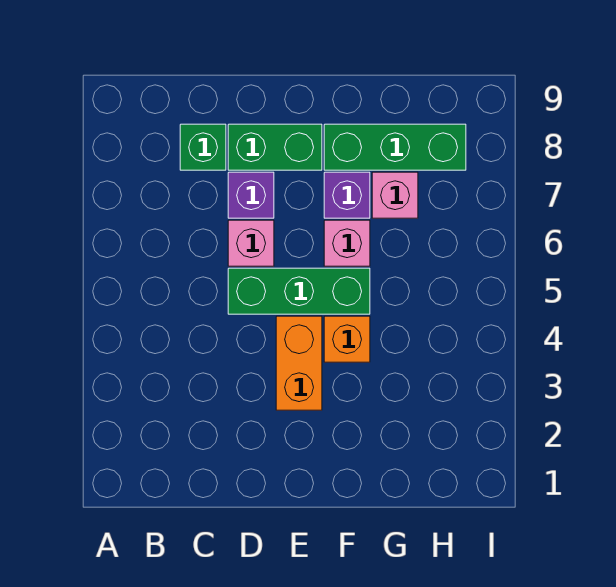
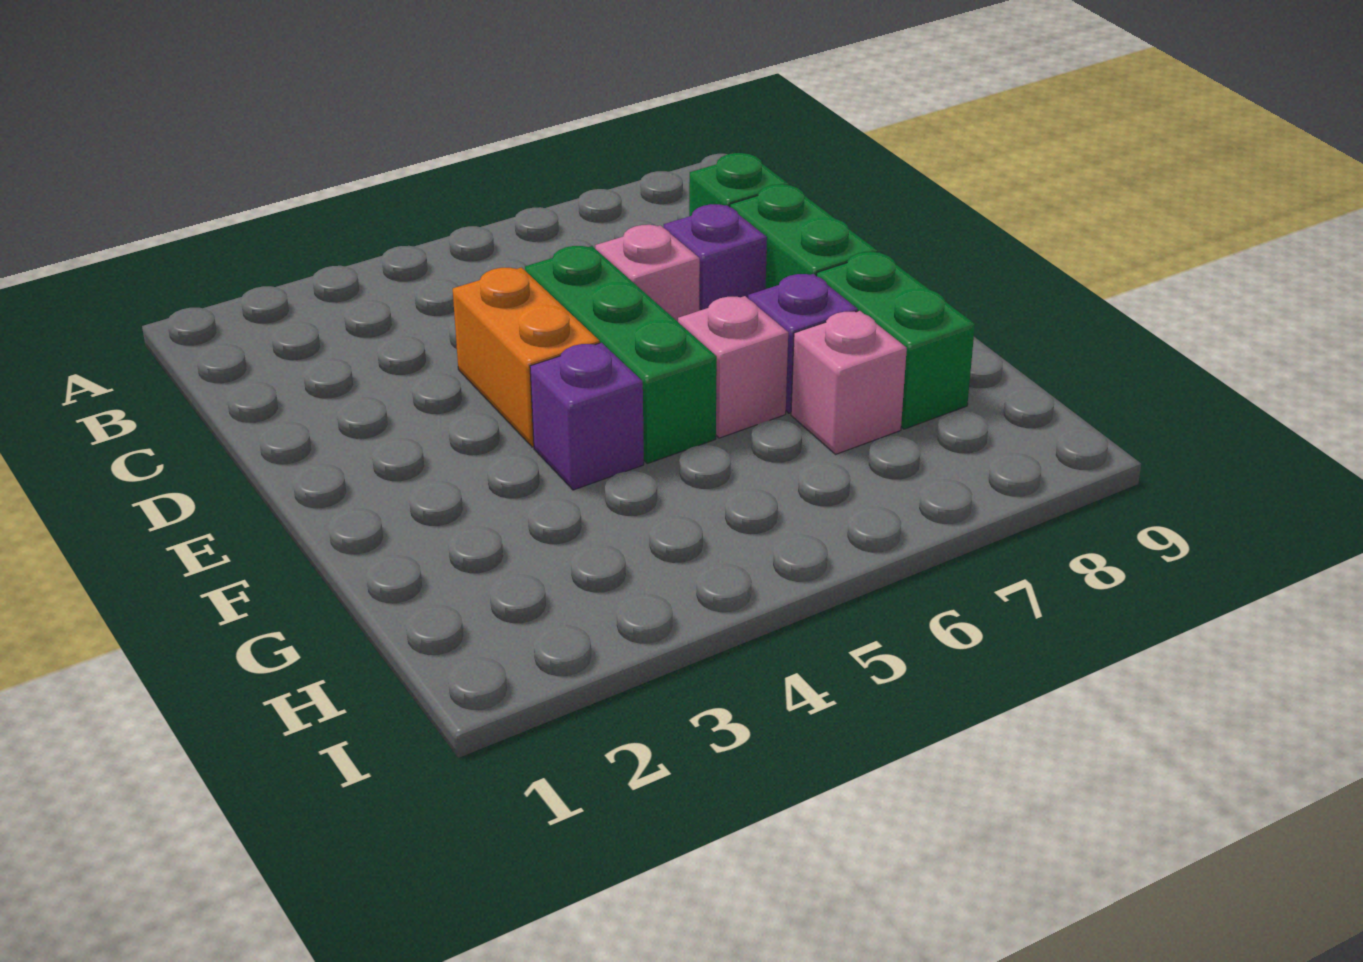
orange 1x2 brick [276,316,322,410] -> orange 1x2 brick turned to [453,268,600,447]
orange 1x1 brick [324,316,370,362] -> purple 1x1 brick [530,343,644,490]
green 1x3 brick [324,124,466,170] -> green 1x2 brick [816,252,975,429]

